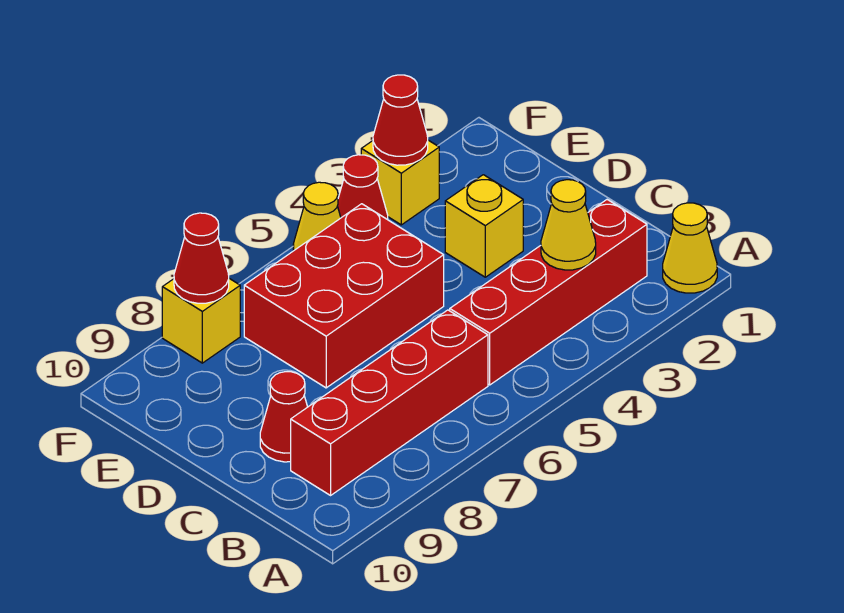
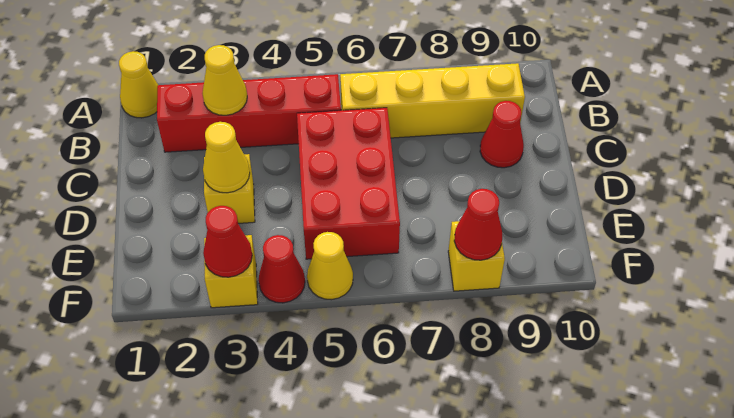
red 1x4 brick [291,310,488,495] -> yellow 1x4 brick [340,63,525,138]
none -> yellow 1x1 cone [203,122,250,193]
red 2x3 brick [244,204,444,388] -> red 2x3 brick turned to [297,108,400,259]

